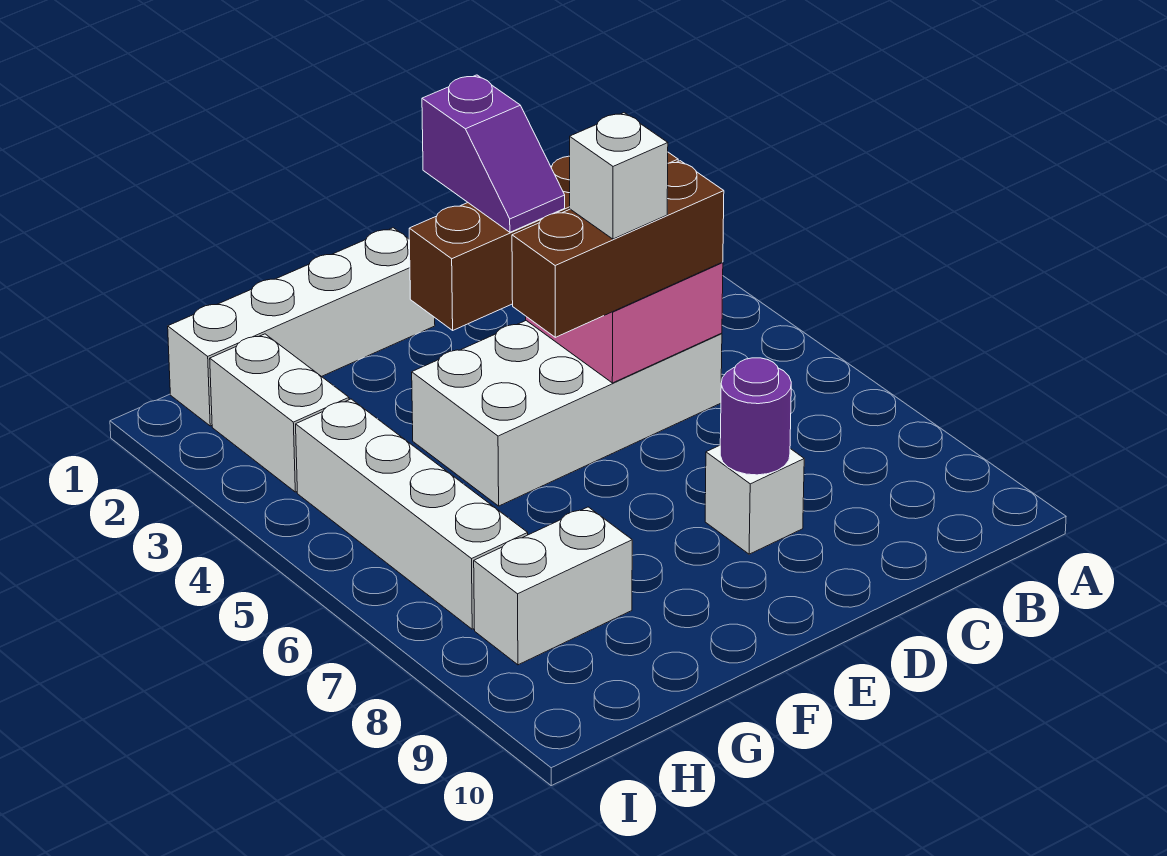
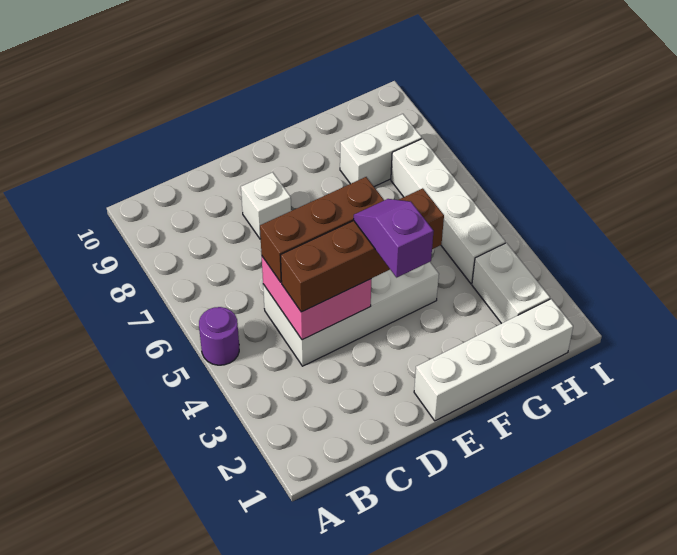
white 1x1 brick [570,113,668,239] -> none
purple 1x1 round brick [720,358,791,475] -> purple 1x1 round brick moved to [199,307,239,365]

